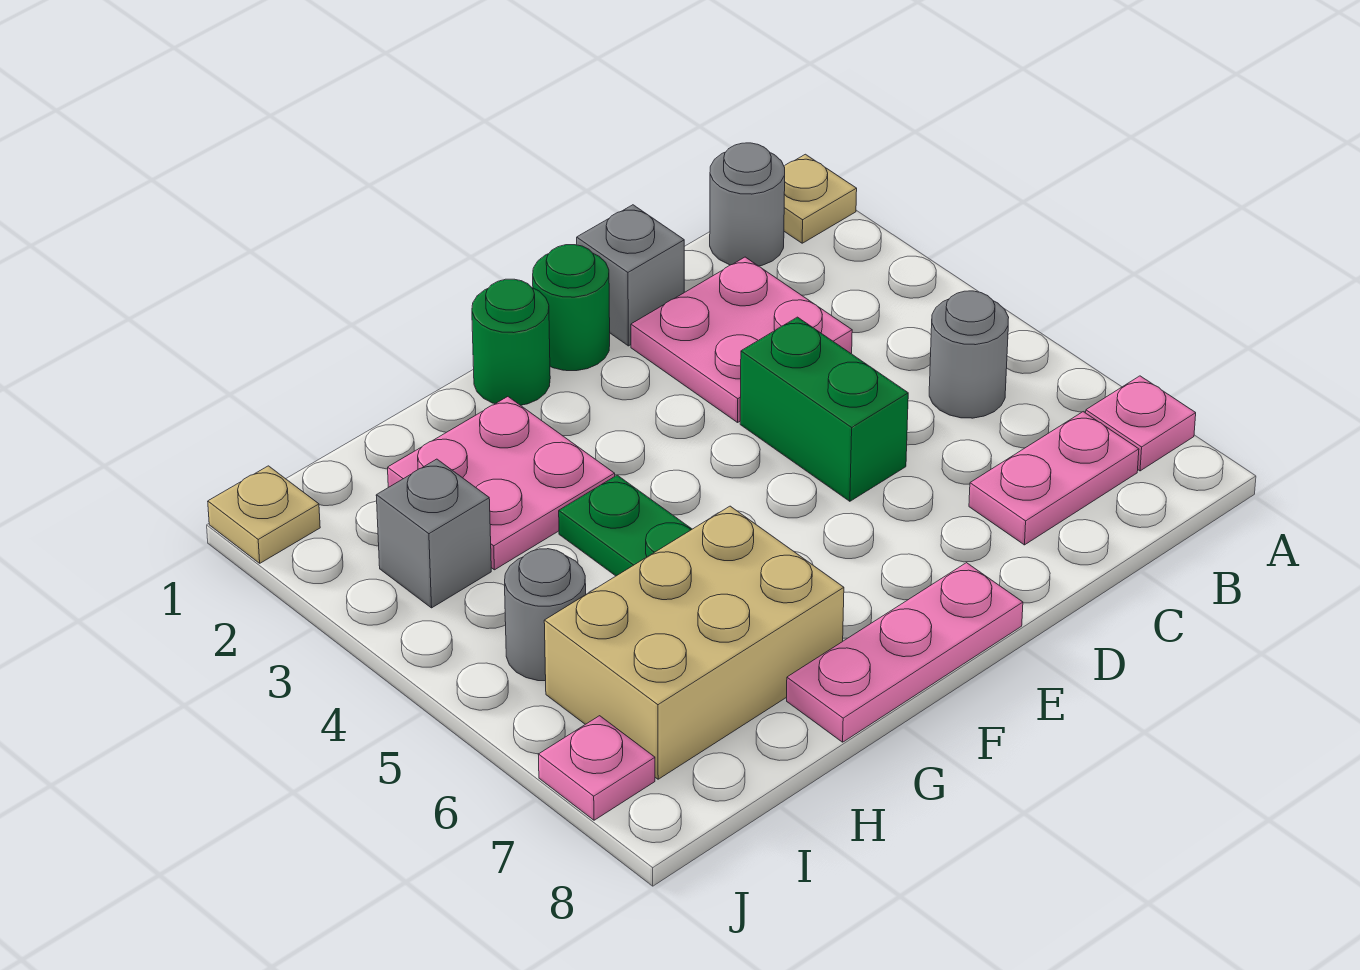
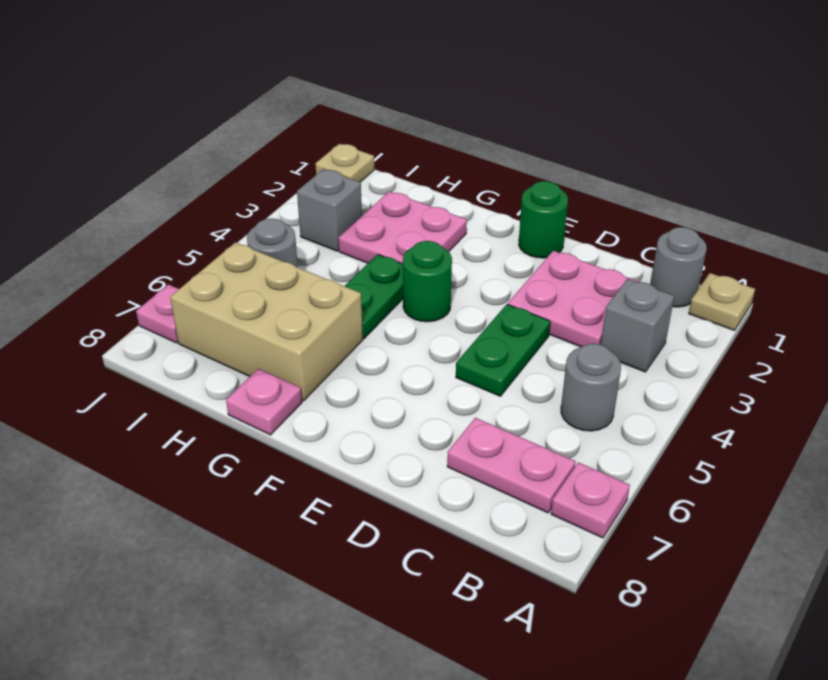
grey 1x1 brick [577,205,684,346] -> grey 1x1 brick moved to [601,279,674,372]
green 1x2 brick [740,317,908,501] -> green 1x2 plate [456,304,550,396]
pink 1x3 plate [787,563,1023,742] -> pink 1x1 plate [226,369,302,435]
green 1x1 round brick [472,279,550,405] -> green 1x1 round brick moved to [403,241,452,322]

